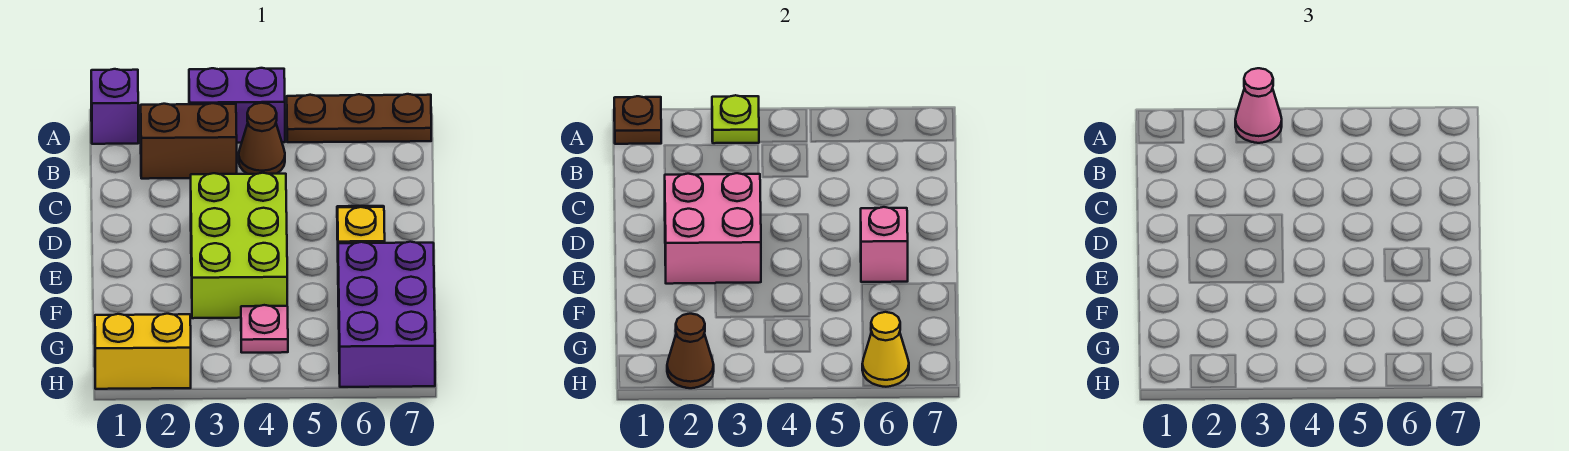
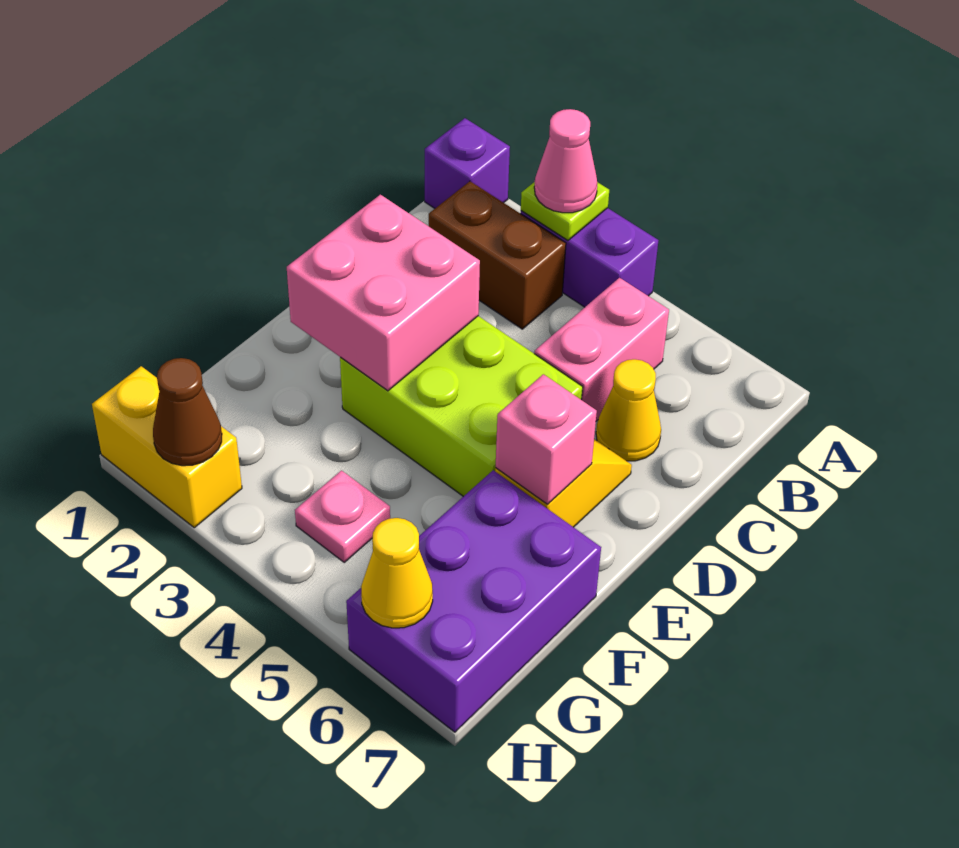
brown 1x1 plate [614,96,661,144] -> none
brown 1x3 plate [287,94,431,142] -> none
brown 1x1 cone [239,103,285,174] -> none
none -> pink 1x2 brick [534,278,669,421]
none -> yellow 1x1 cone [596,359,661,461]
lime 2x3 brick [191,173,287,318] -> lime 2x3 brick turned to [340,316,583,497]

